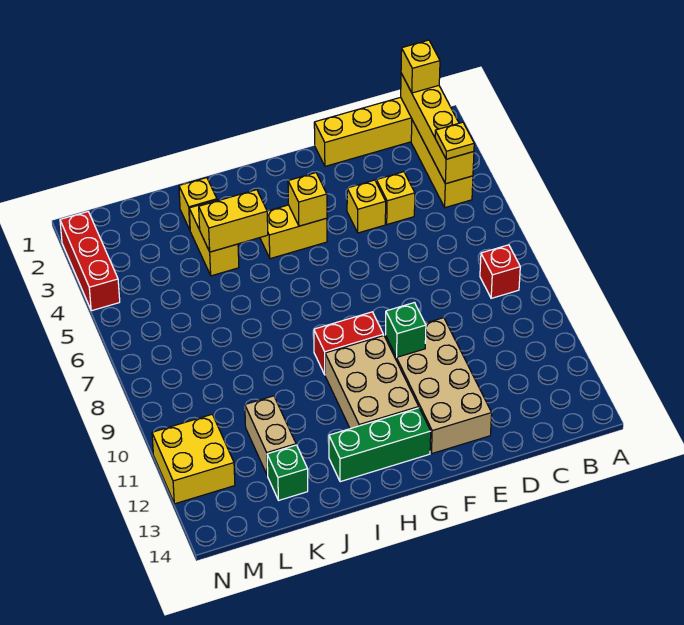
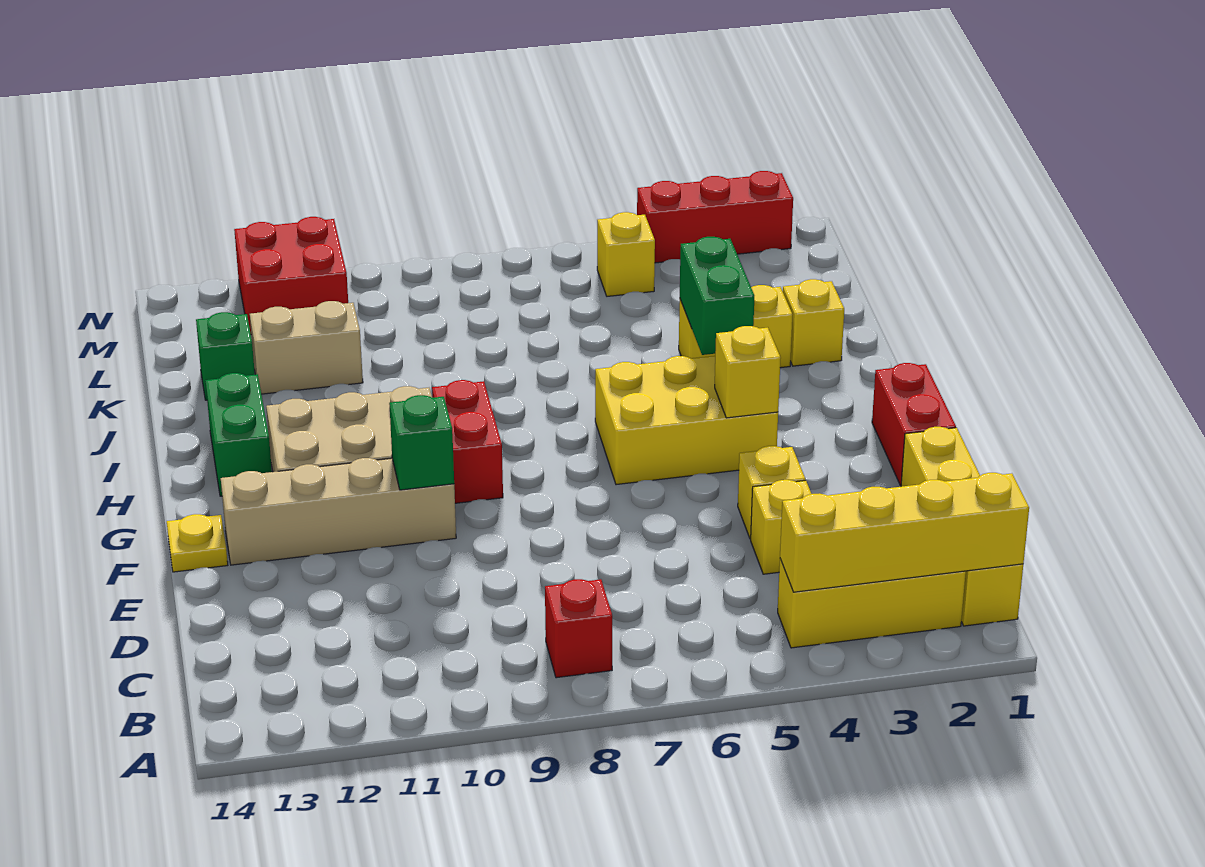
yellow 1x1 brick [401,40,440,93] -> yellow 1x1 brick moved to [597,212,655,296]
yellow 1x1 plate [435,122,474,159] -> yellow 1x1 plate moved to [167,514,228,572]
tan 2x4 brick [385,318,492,453] -> tan 1x4 brick [221,458,456,565]
none -> red 1x2 brick [872,363,956,486]
yellow 1x2 brick [260,205,327,259] -> yellow 2x3 brick [595,356,778,485]
green 1x3 brick [329,408,431,482] -> green 1x2 brick [205,373,272,496]
yellow 1x2 brick [199,190,268,252] -> green 1x2 brick [680,237,754,355]
yellow 2x2 brick [152,415,235,504] -> red 2x2 brick [234,217,348,333]

